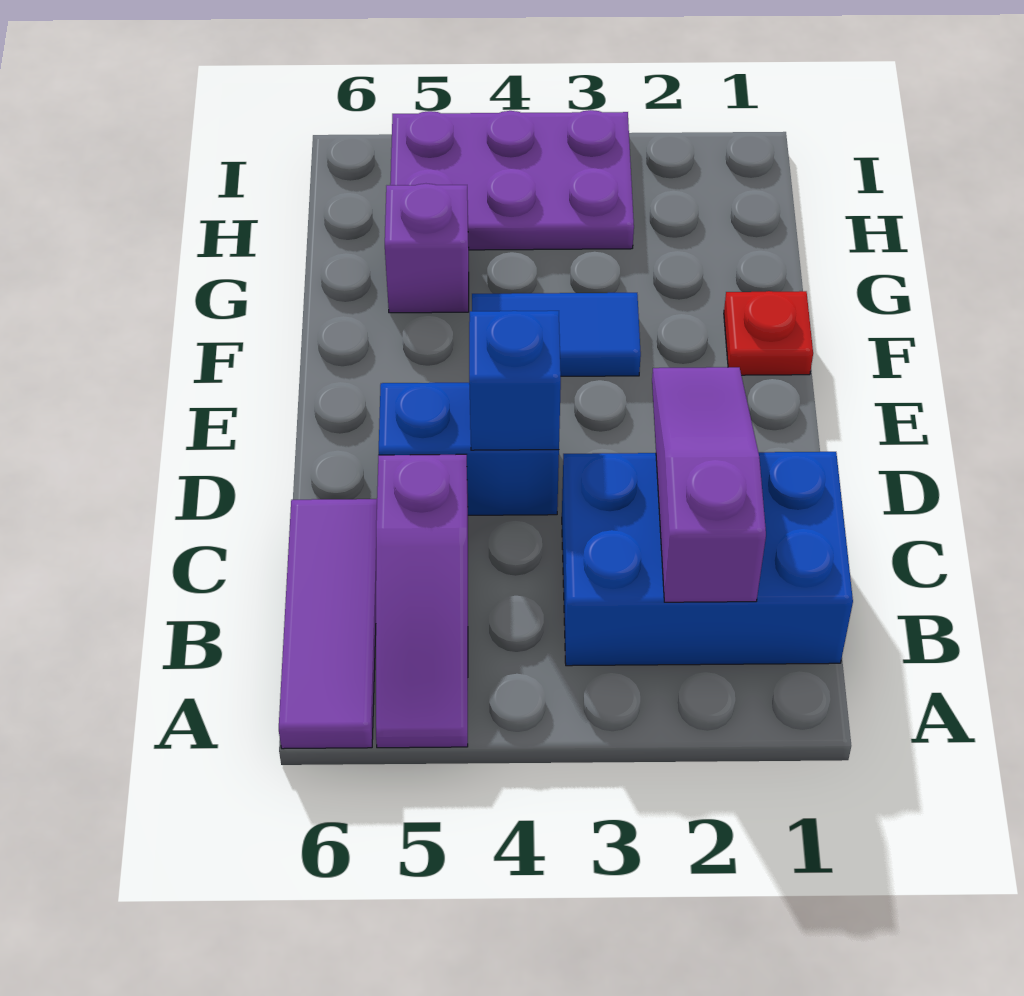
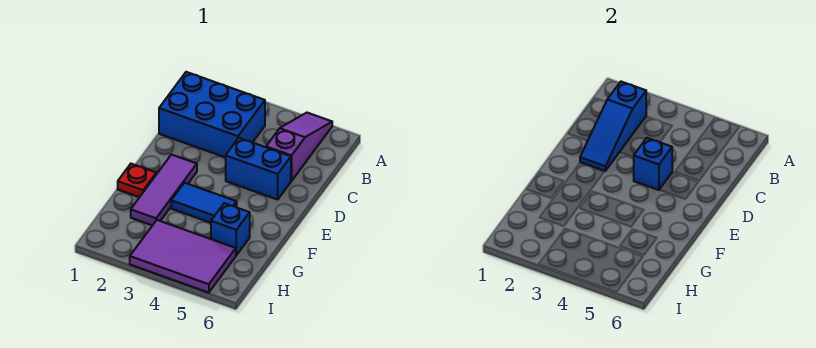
purple 1x3 tile [279,499,377,749] -> purple 1x3 tile moved to [131,155,197,225]
purple 1x3 slope [652,367,766,602] -> blue 1x3 slope [580,82,646,171]
purple 1x1 brick [385,184,469,313] -> blue 1x1 brick [211,203,250,255]
purple 2x3 plate [390,110,634,250] -> purple 2x3 tile [130,220,236,293]

